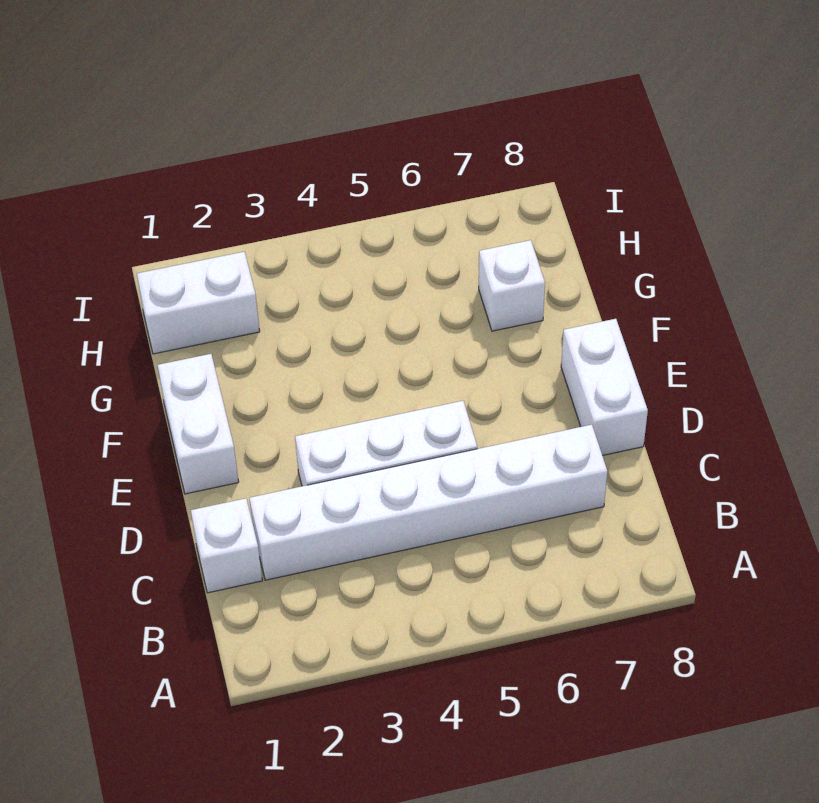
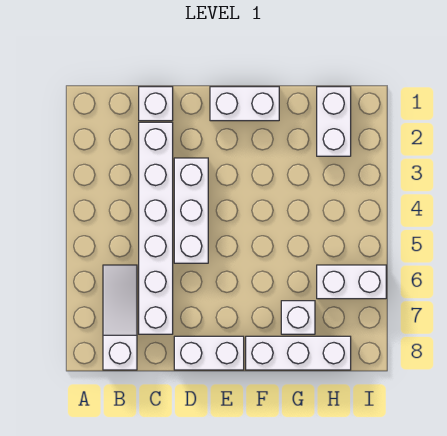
none -> white 1x3 slope [103,265,137,370]
none -> white 1x3 brick [246,336,351,370]
none -> white 1x2 brick [317,265,386,299]

